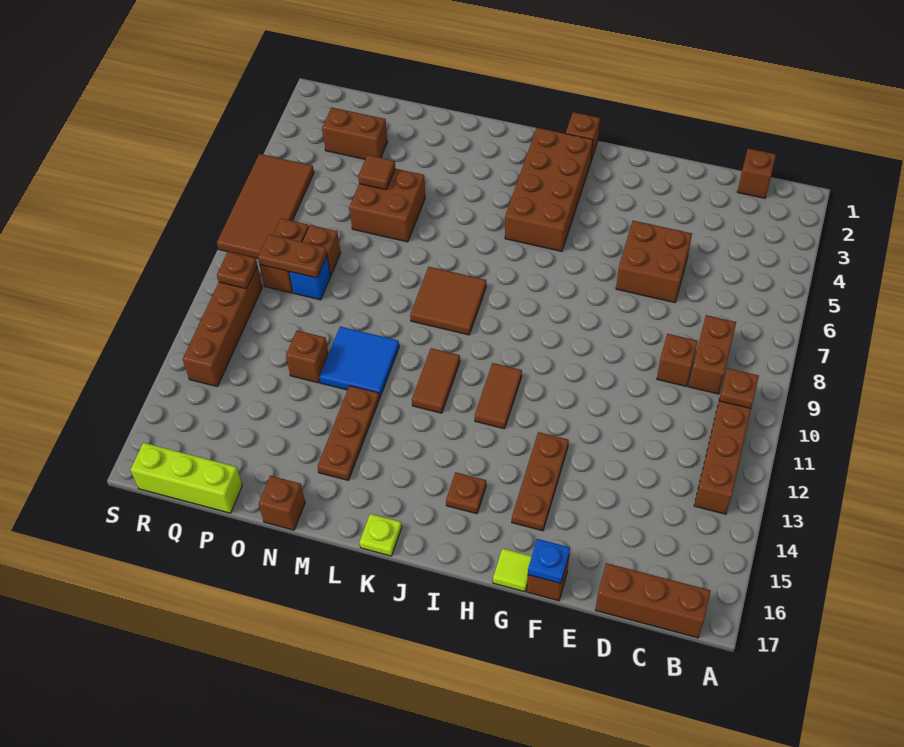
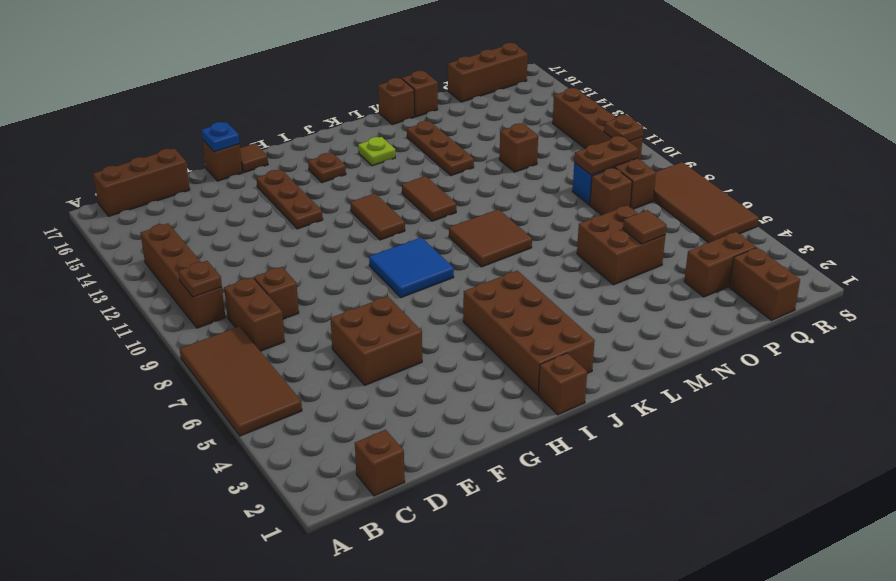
none -> brown 2x4 tile [180,326,302,436]
lime 1x1 tile [493,548,532,592] -> brown 1x1 tile [240,143,268,173]
lime 1x1 plate [360,514,402,556] -> lime 1x1 plate moved to [358,137,395,166]
blue 2x2 tile [319,327,399,398] -> blue 2x2 tile moved to [369,237,454,298]
none -> brown 1x1 brick [378,78,415,124]
lime 1x3 brick [130,443,242,513] -> brown 1x3 brick [448,43,528,102]
none -> brown 1x2 brick [729,248,800,320]

